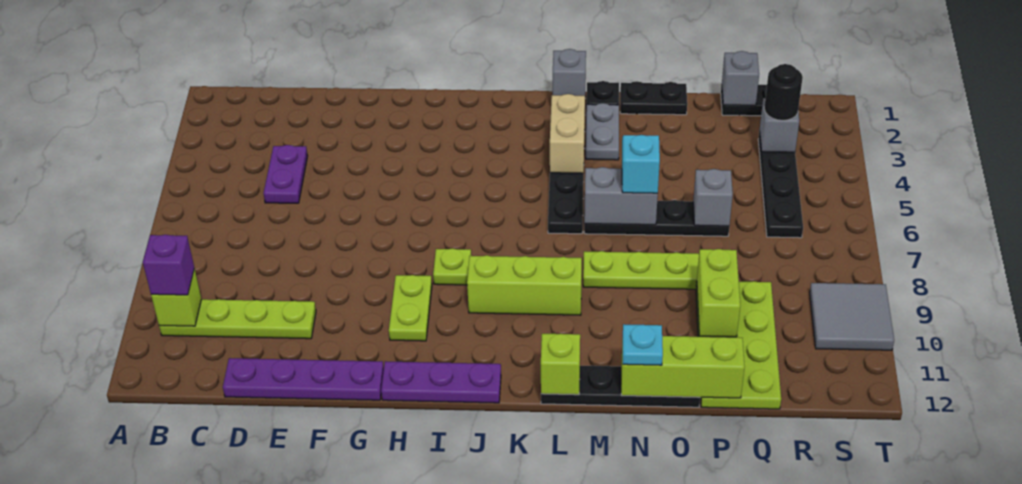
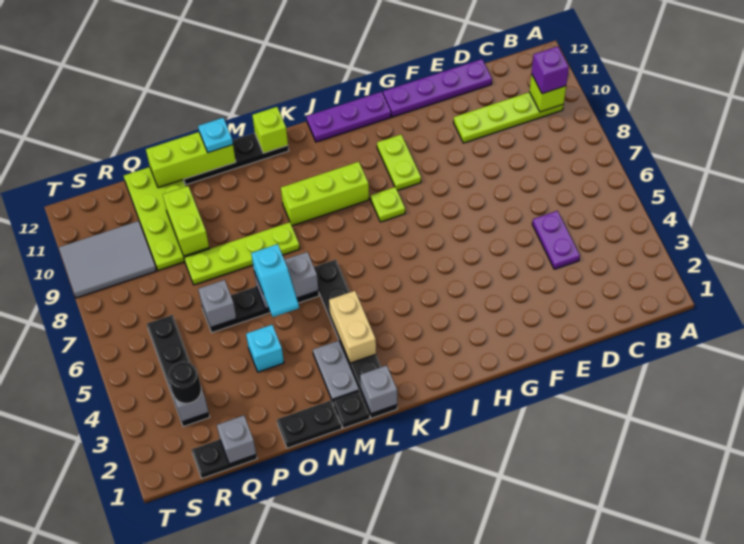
none -> cyan 1x1 brick [246,325,284,372]
grey 2x2 tile [810,283,894,350] -> grey 2x3 tile [59,221,156,298]

